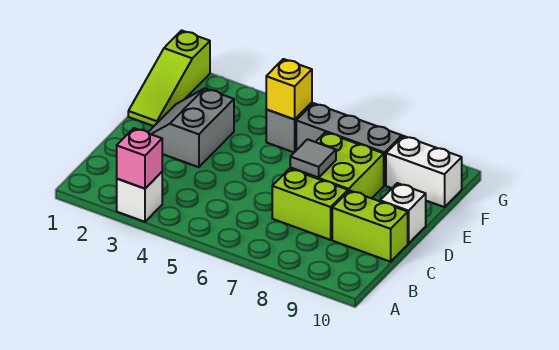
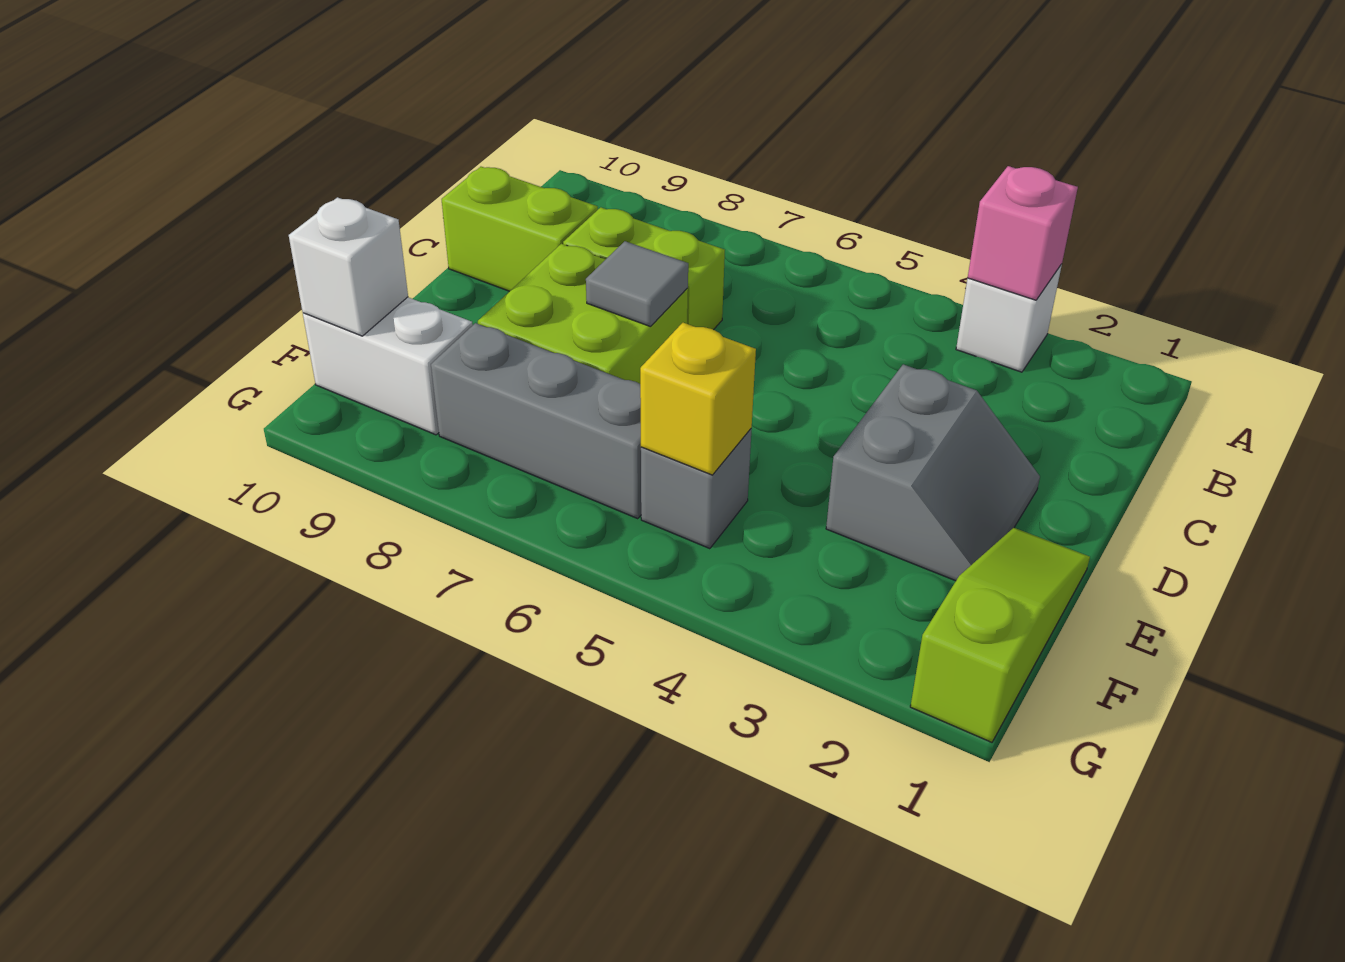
white 1x1 brick [380,183,426,244] -> white 1x1 brick moved to [289,197,408,336]

